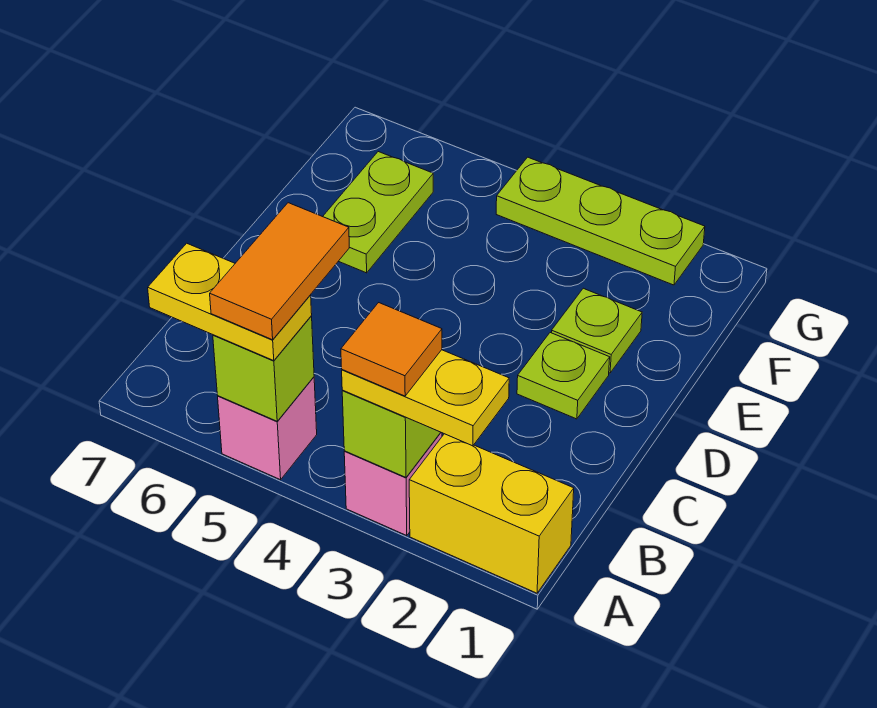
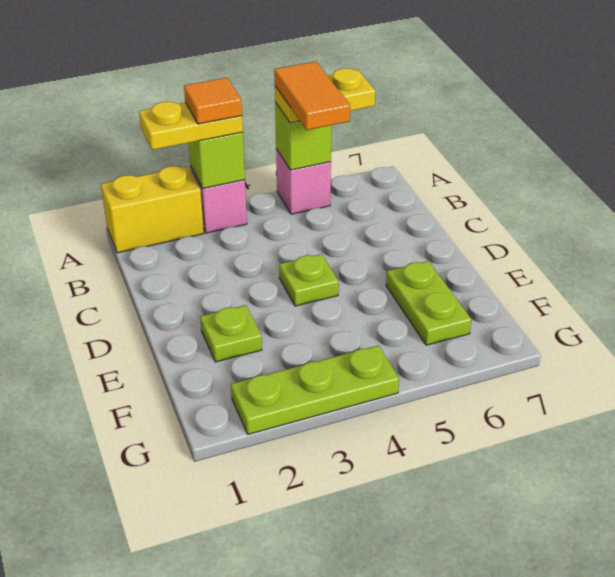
lime 1x1 plate [517,333,610,419] -> lime 1x1 plate moved to [279,254,339,306]

